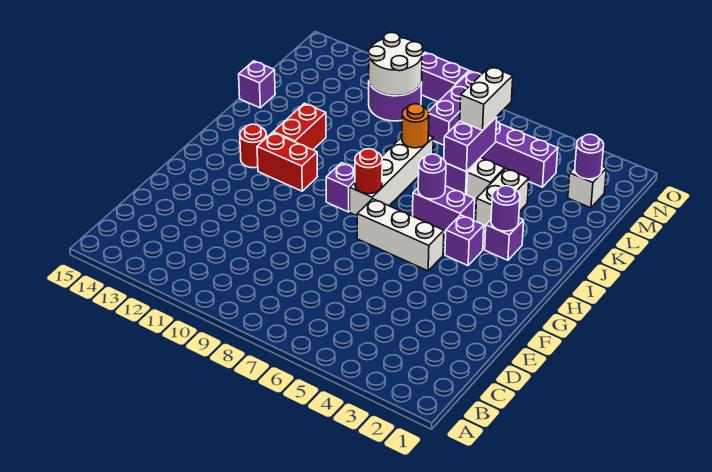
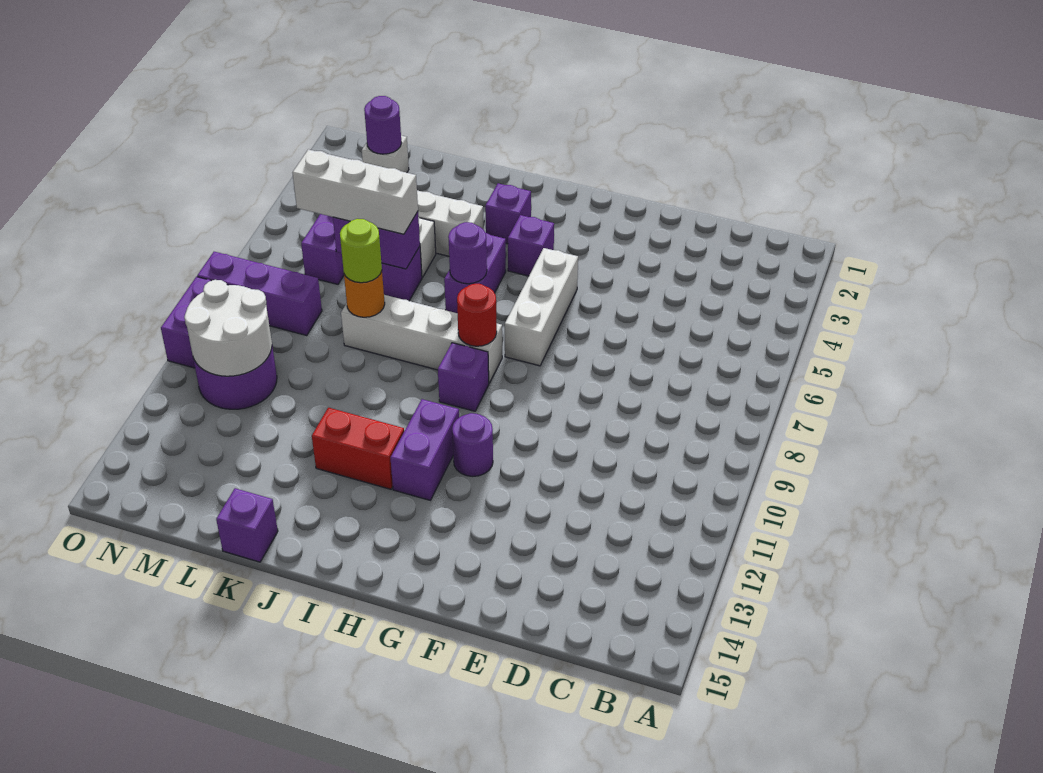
red 1x2 brick [257,132,317,191] -> purple 1x2 brick [391,399,459,500]
red 1x1 round brick [240,124,266,168] -> none
purple 1x1 round brick [491,186,520,231] -> purple 1x1 round brick moved to [452,413,493,476]
none -> lime 1x1 round brick [340,219,382,283]
white 1x2 brick [460,66,513,130] -> white 1x3 brick [292,149,418,234]

